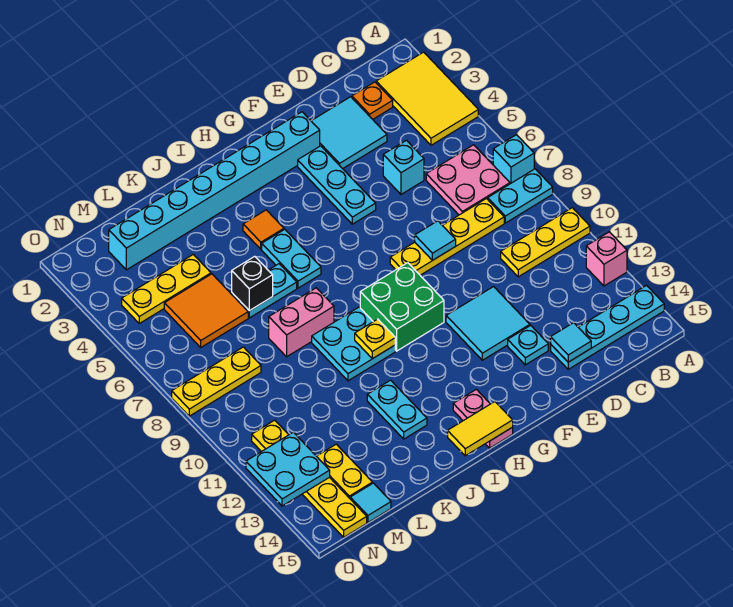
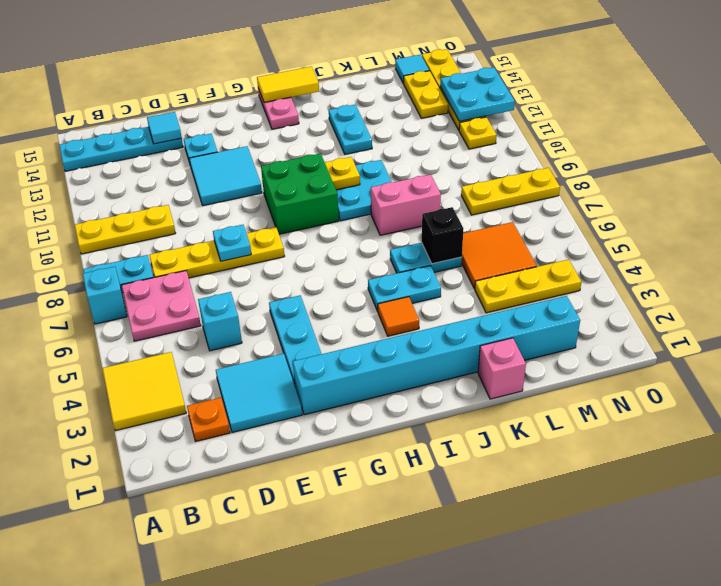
yellow 2x3 tile [376,52,478,145] -> yellow 2x2 tile [102,352,186,431]
pink 1x1 brick [586,232,627,286] -> pink 1x1 brick moved to [478,338,526,399]
cyan 1x1 tile [415,221,456,260] -> cyan 1x1 plate [213,225,251,261]
cyan 1x2 plate [262,229,321,288] -> cyan 1x2 plate turned to [368,266,441,311]

